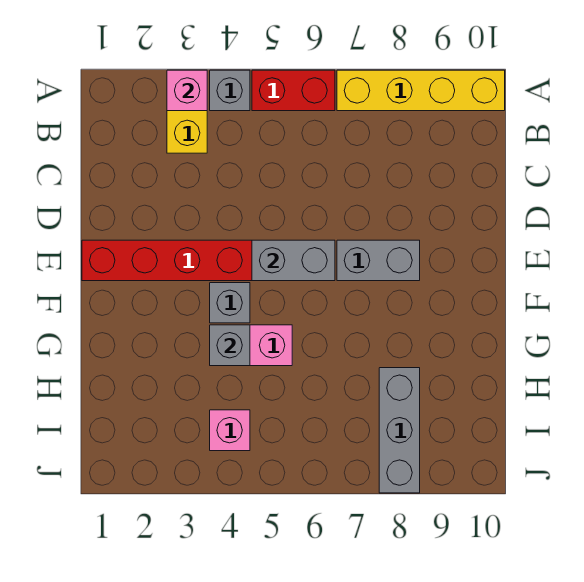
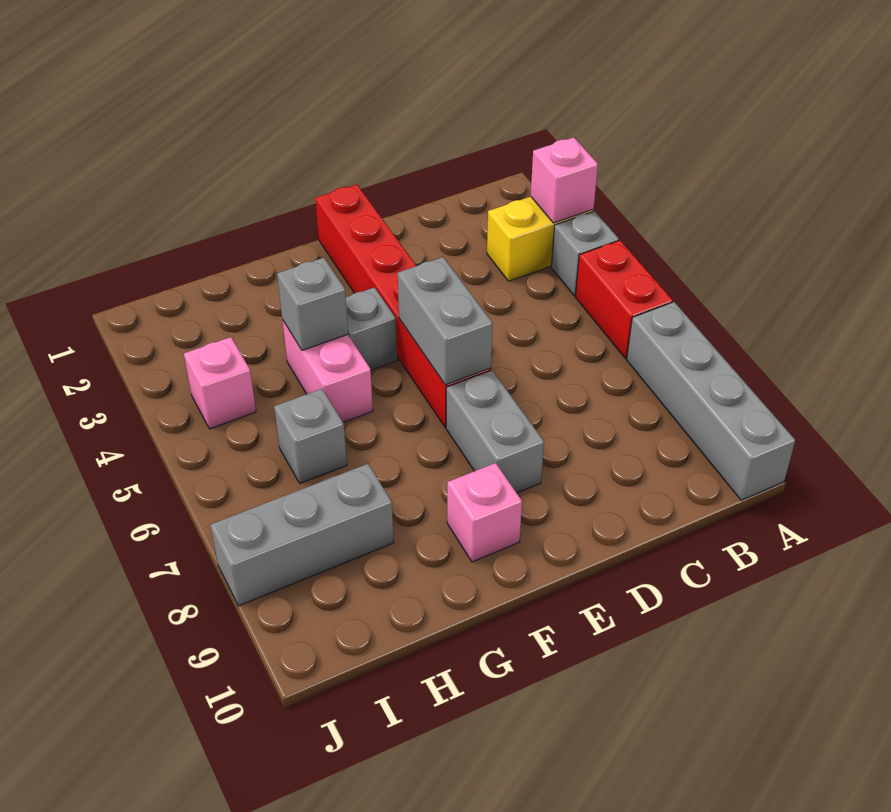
yellow 1x4 brick [337,70,505,111] -> grey 1x4 brick [627,302,795,500]
none -> pink 1x1 brick [447,463,522,562]
none -> grey 1x1 brick [274,389,347,483]

